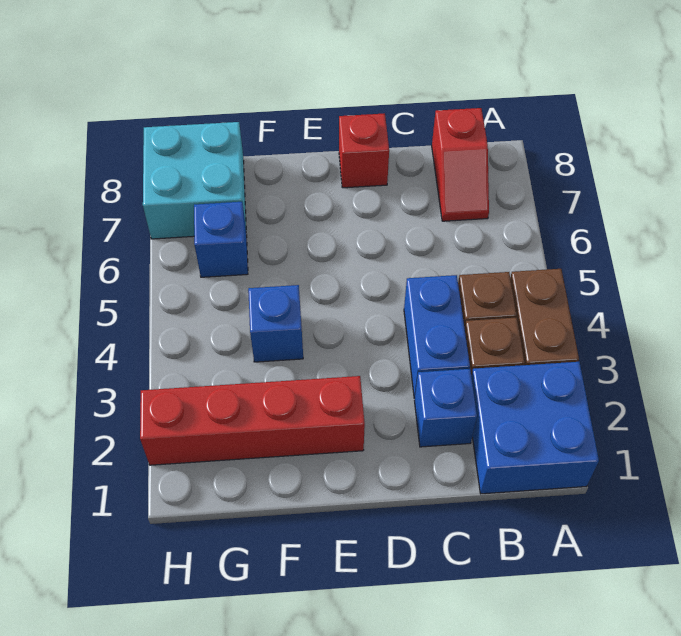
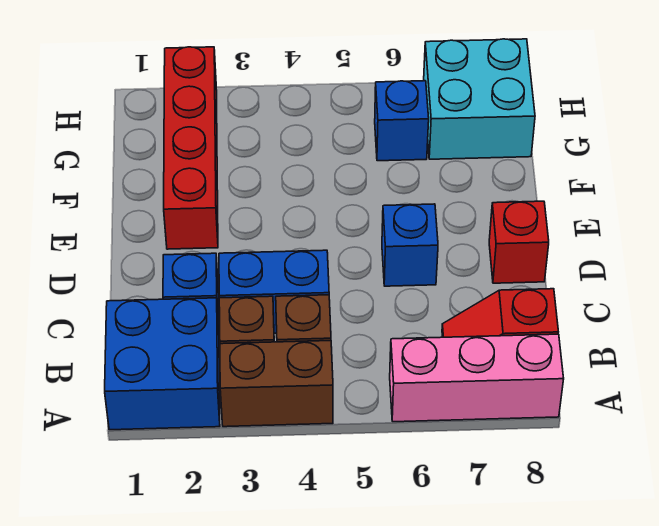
none -> pink 1x3 brick [390,334,564,422]
blue 1x1 brick [248,285,303,362] -> blue 1x1 brick moved to [382,204,438,286]

